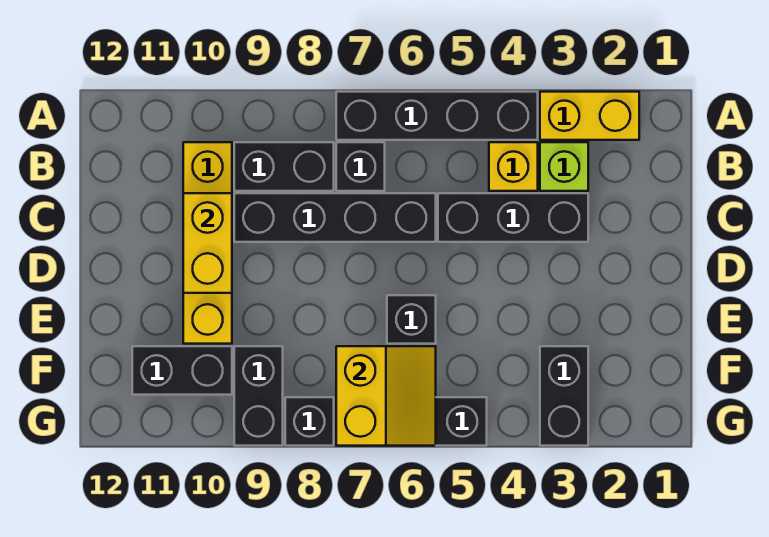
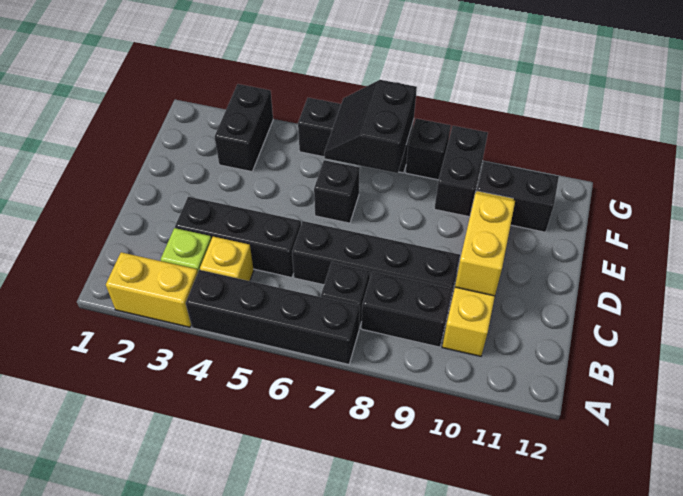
yellow 2x2 slope [336,346,436,446] -> black 2x2 slope [324,80,417,173]

